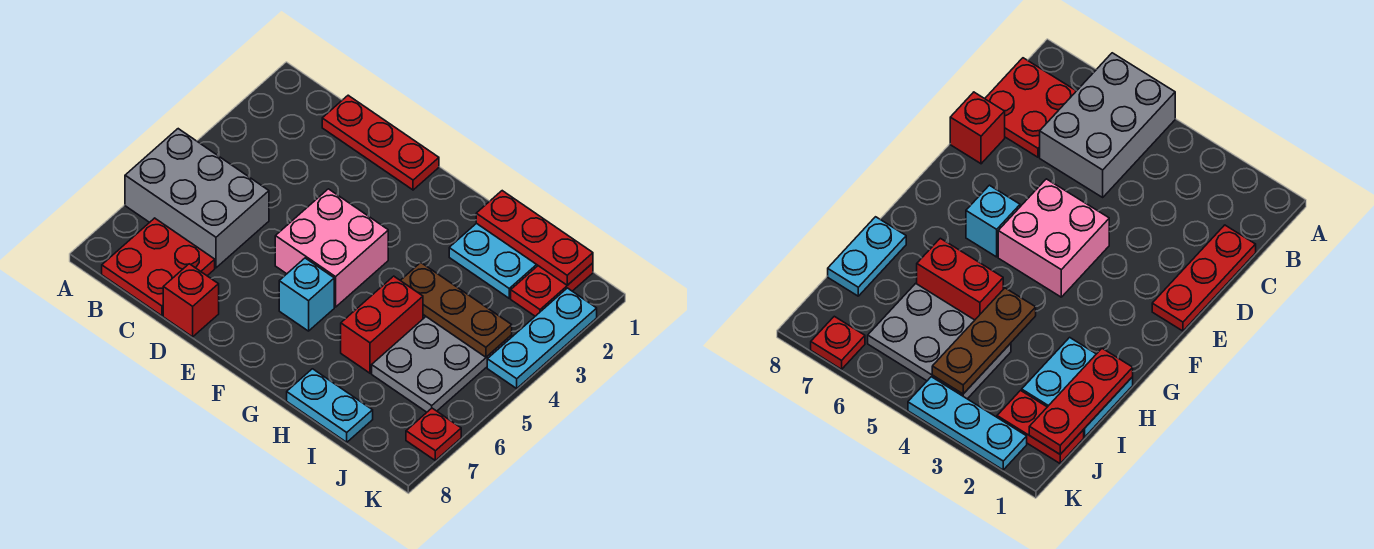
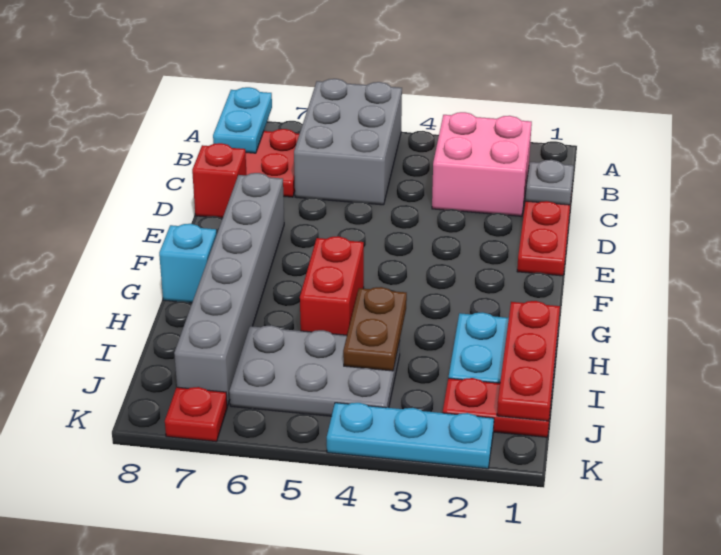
none -> grey 1x1 plate [525,160,574,205]
pink 2x2 brick [275,189,388,307] -> pink 2x2 brick moved to [432,112,532,216]
none -> grey 1x6 brick [174,173,284,406]
cyan 1x1 brick [279,258,334,331] -> cyan 1x1 brick moved to [159,224,217,303]
brown 1x3 plate [400,263,512,357] -> brown 1x2 plate [343,287,407,371]
red 1x2 brick [341,276,423,373] -> red 1x2 brick turned to [300,236,364,335]
cyan 1x2 plate [287,369,373,442] -> cyan 1x2 plate moved to [213,87,272,153]

